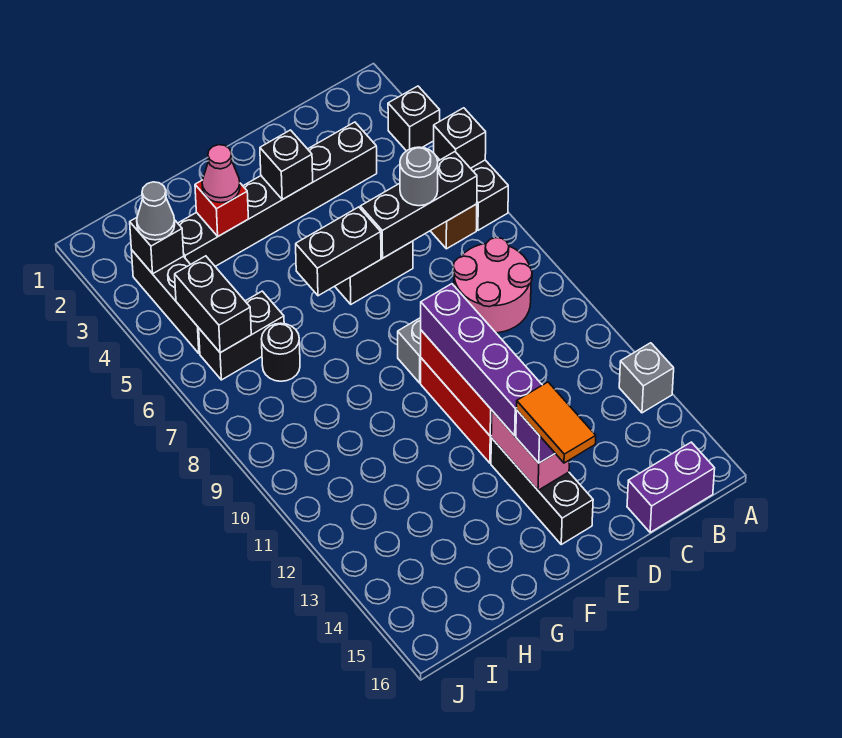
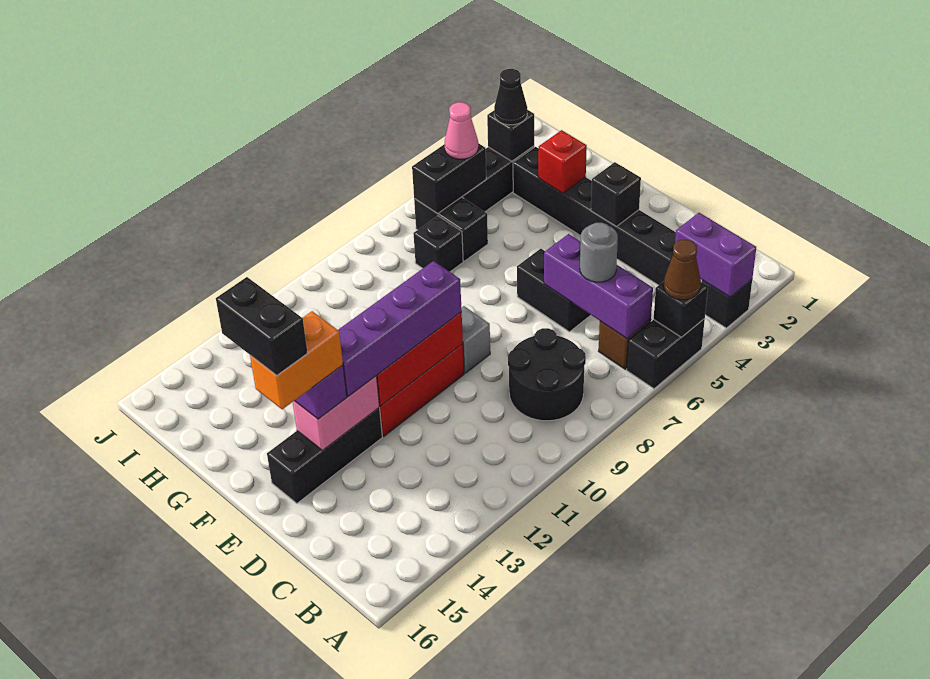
none -> brown 1x1 cone [663,240,701,300]
grey 1x1 brick [619,343,674,413] -> none
black 1x3 brick [360,152,477,258] -> purple 1x3 brick [544,234,653,339]
pink 2x2 round brick [453,238,532,333] -> black 2x2 round brick [508,328,586,421]
purple 1x2 brick [627,442,715,533] -> purple 1x2 brick moved to [675,213,756,297]
black 1x2 brick [296,207,381,296] -> black 1x2 brick moved to [216,277,307,375]
orange 1x2 tile [516,382,596,463] -> orange 1x2 brick [250,311,343,409]
pink 1x1 cone [202,145,240,203] -> pink 1x1 cone moved to [445,102,478,159]
black 1x1 round brick [262,323,300,381] -> black 1x1 brick [413,216,463,272]
grey 1x1 cone [137,182,175,240] -> black 1x1 cone [494,69,527,125]

